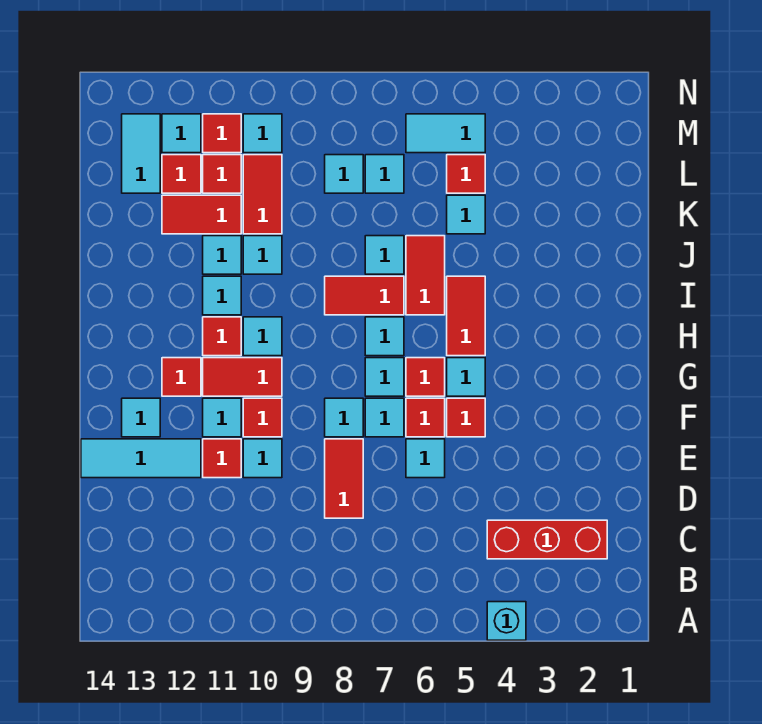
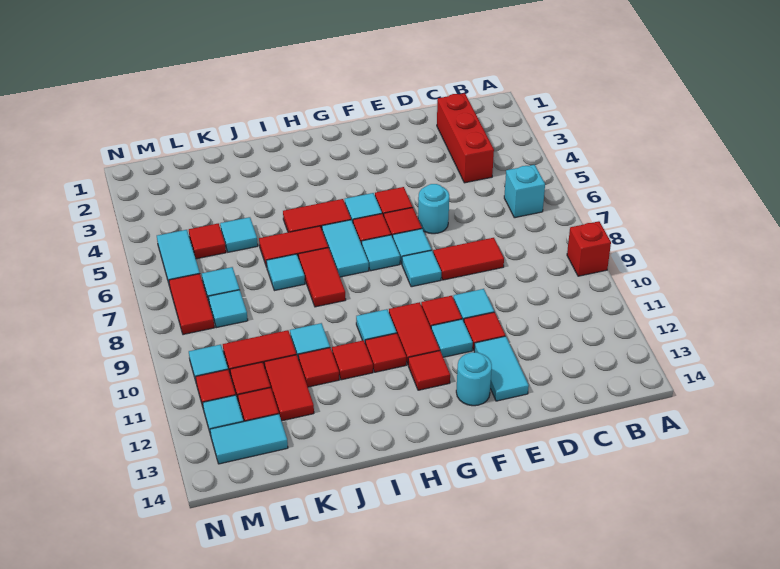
cyan 1x1 brick [487,602,526,640] -> cyan 1x1 brick moved to [504,165,545,218]
none -> red 1x1 brick [567,221,611,276]
cyan 1x1 tile [406,439,445,478] -> cyan 1x1 round brick [418,184,449,234]
cyan 1x3 tile [81,439,201,478] -> cyan 1x2 tile [474,336,529,401]
cyan 1x1 tile [122,398,160,437] -> cyan 1x1 round brick [456,352,492,406]
cyan 1x1 tile [365,317,404,356] -> cyan 1x2 tile [322,220,369,277]
cyan 1x1 tile [203,276,241,315] -> red 1x1 tile [332,340,373,380]
cyan 1x1 tile [203,236,241,274] -> red 1x1 tile [298,348,339,387]
none -> red 1x2 tile [169,274,214,335]

